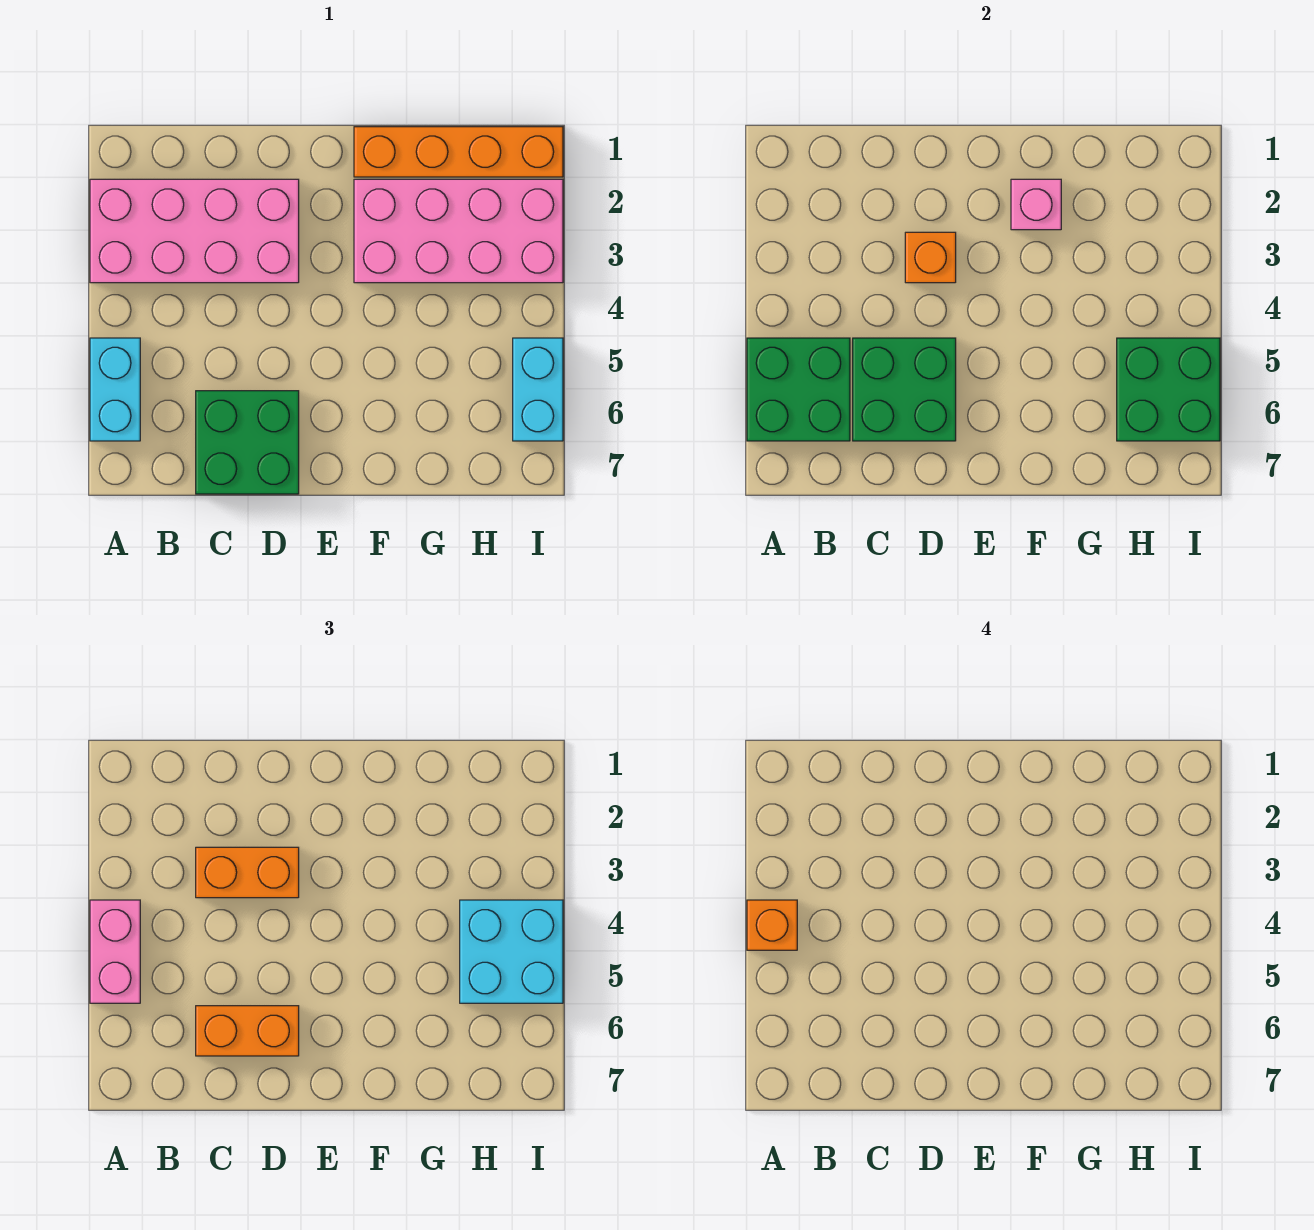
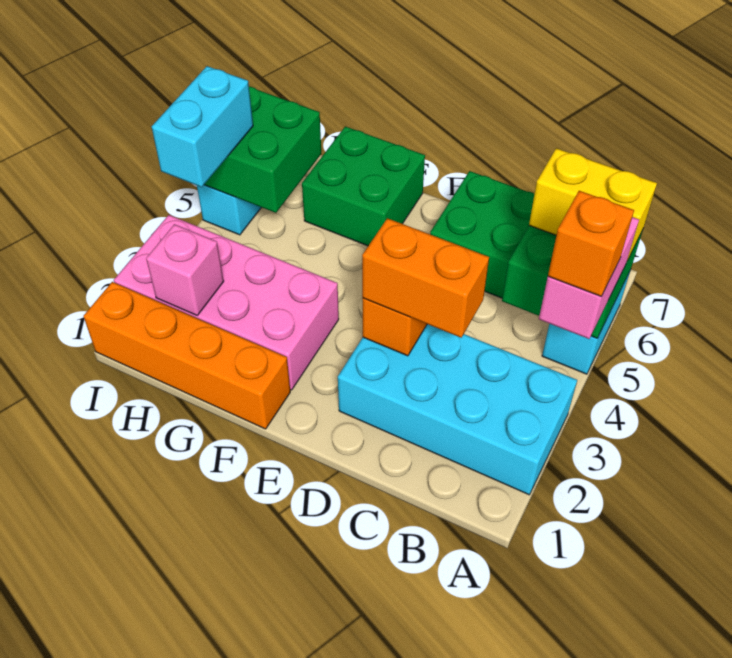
pink 2x4 brick [90,179,299,283] -> cyan 2x4 brick [338,324,577,495]
none -> yellow 1x2 brick [529,148,657,261]
green 2x2 brick [853,338,956,441] -> green 2x2 brick moved to [302,126,425,246]
orange 1x2 brick [196,1006,299,1056] -> none
pink 1x1 brick [1011,179,1061,230] -> pink 1x1 brick moved to [146,224,224,315]
cyan 2x2 brick [460,900,563,1003] -> cyan 1x2 brick [152,66,253,187]

